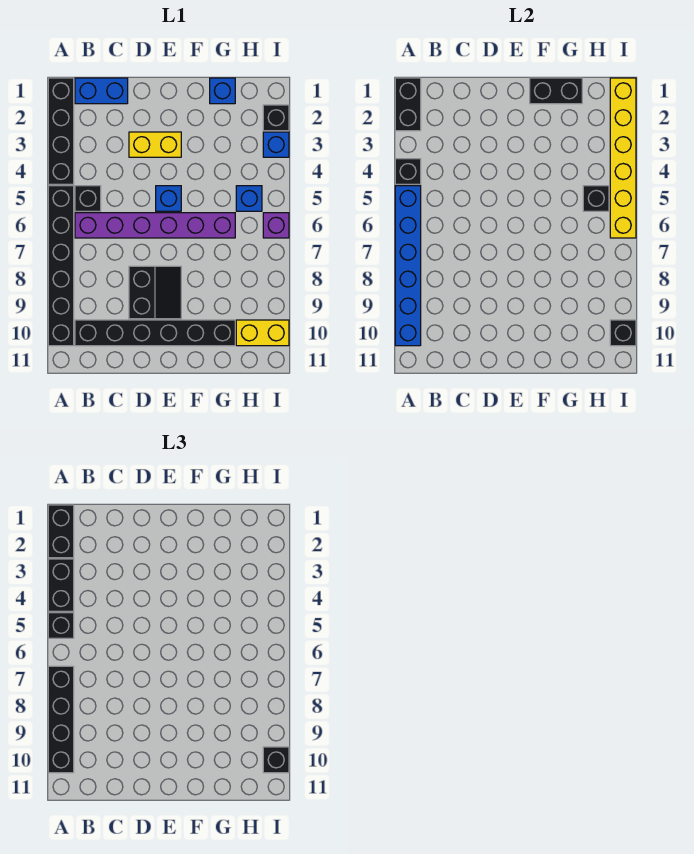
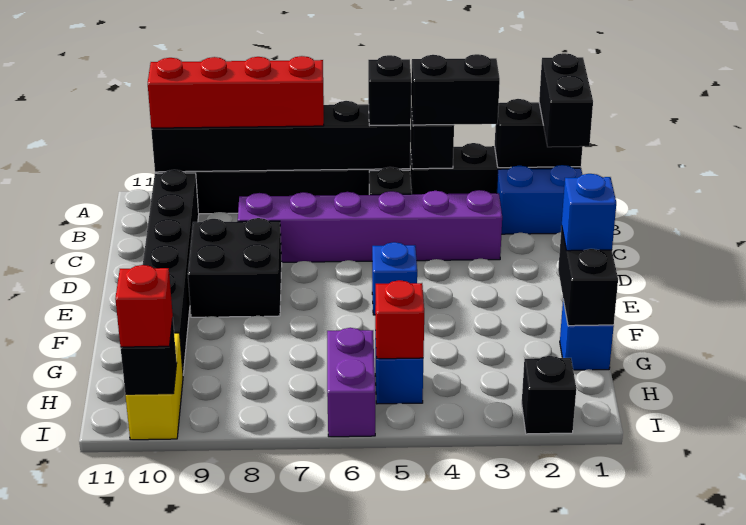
black 1x2 brick [48,505,74,558] -> black 1x2 brick turned to [539,53,593,147]
blue 1x6 brick [395,186,421,346] -> black 1x6 brick [151,101,411,172]
black 1x4 brick [48,666,74,773] -> red 1x4 brick [148,56,324,128]
blue 1x2 brick [75,78,128,104] -> blue 1x2 brick turned to [497,165,582,234]
purple 1x6 brick [75,213,235,238] -> purple 1x6 brick turned to [238,190,502,262]
yellow 1x2 brick [129,132,181,157] -> none
black 2x2 slope [129,266,181,319] -> black 2x2 brick [188,218,282,317]
black 1x1 brick [583,186,609,211] -> red 1x1 brick [375,280,424,359]
yellow 1x6 brick [610,78,636,238] -> none
blue 1x1 brick [263,132,289,157] -> blue 1x1 brick moved to [562,174,616,251]
purple 1x1 brick [263,213,289,238] -> purple 1x2 brick [327,328,375,437]
black 1x1 brick [263,747,289,773] -> red 1x1 brick [115,265,173,347]

